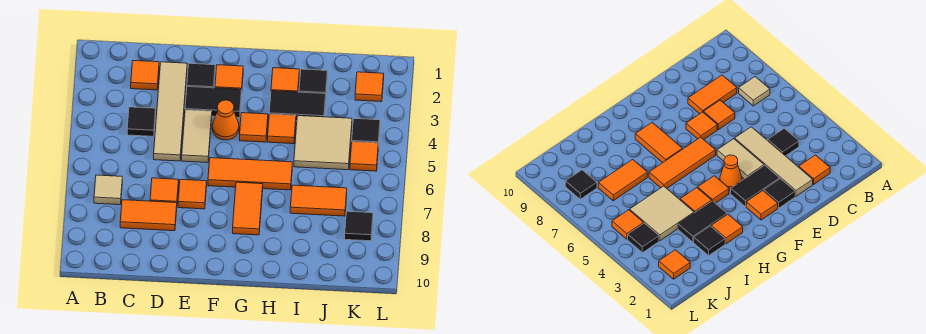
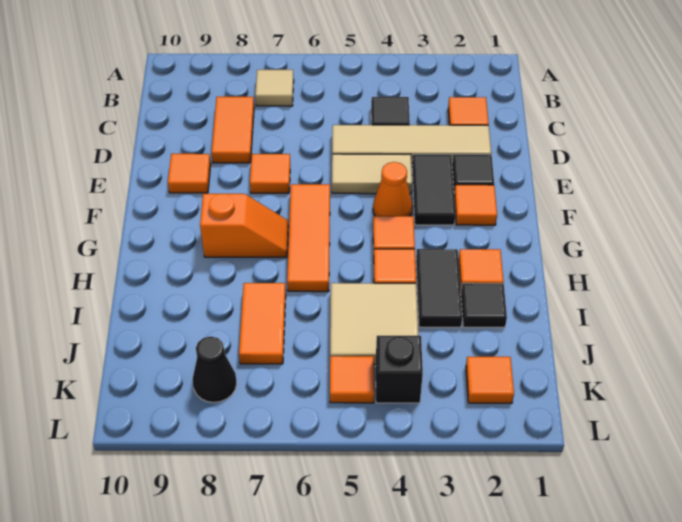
orange 1x1 tile [150,178,179,203] -> orange 1x1 tile moved to [168,154,211,193]
orange 1x2 tile [233,182,263,235] -> orange 1x2 slope [200,194,288,257]
black 1x1 tile [352,118,380,147] -> black 1x1 brick [375,336,423,403]
black 1x1 tile [345,211,373,241] -> black 1x1 cone [193,336,237,402]

